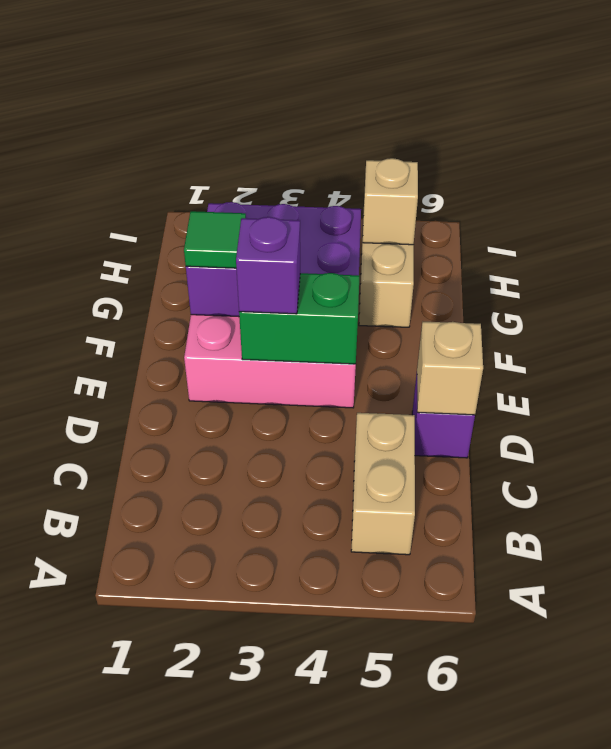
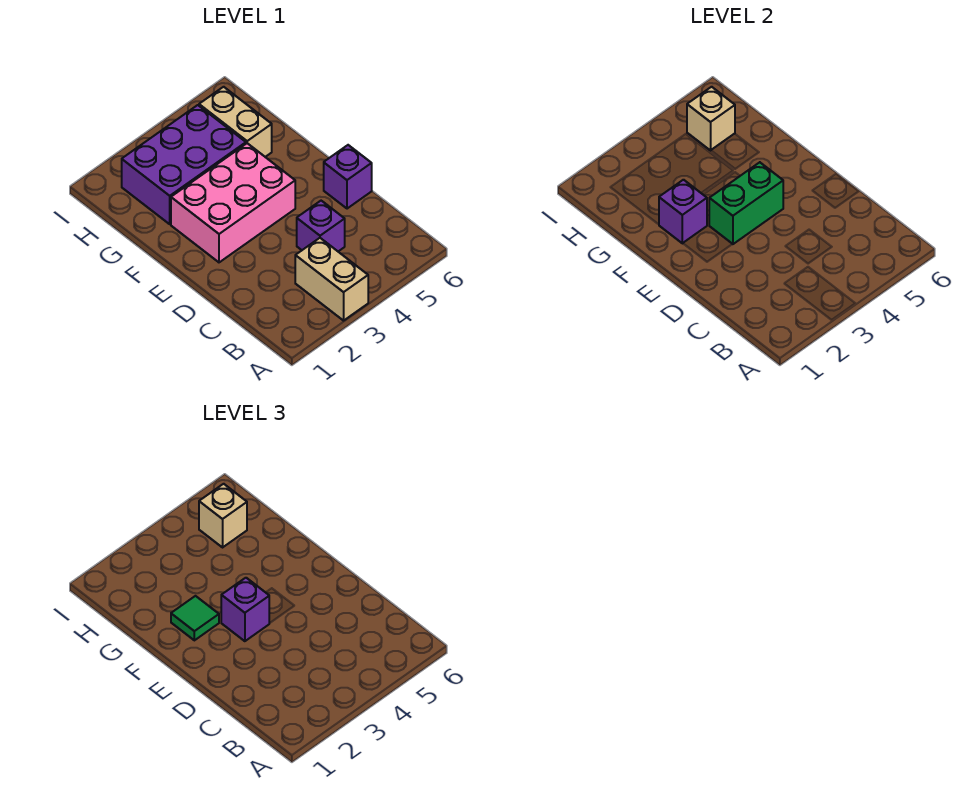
tan 1x2 brick [351,413,415,555] -> tan 1x2 brick moved to [295,238,368,321]
none -> purple 1x1 brick [297,201,345,251]
tan 1x1 brick [417,322,483,415] -> tan 1x1 brick moved to [199,484,247,547]

